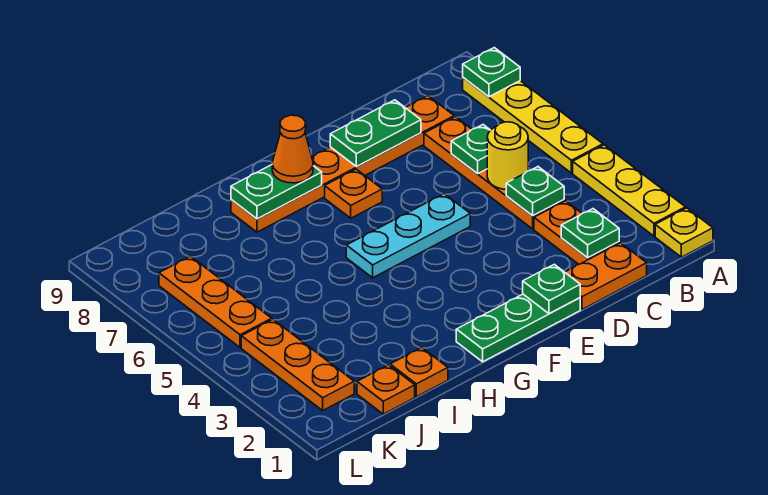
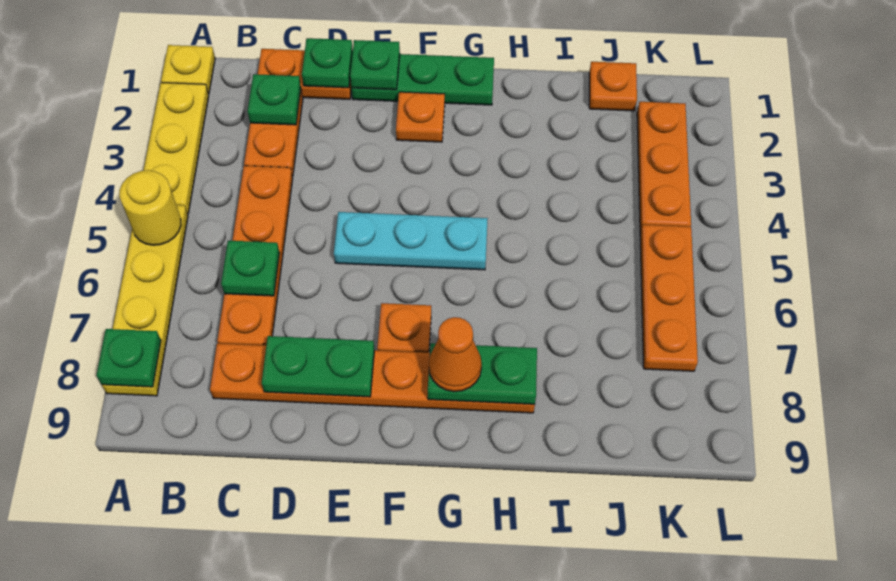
green 1x1 plate [506,167,564,216] -> green 1x1 plate moved to [302,38,353,88]
yellow 1x1 round brick [487,122,528,189] -> yellow 1x1 round brick moved to [119,170,181,245]
orange 1x1 plate [390,348,448,397] -> orange 1x1 plate moved to [396,92,445,142]

